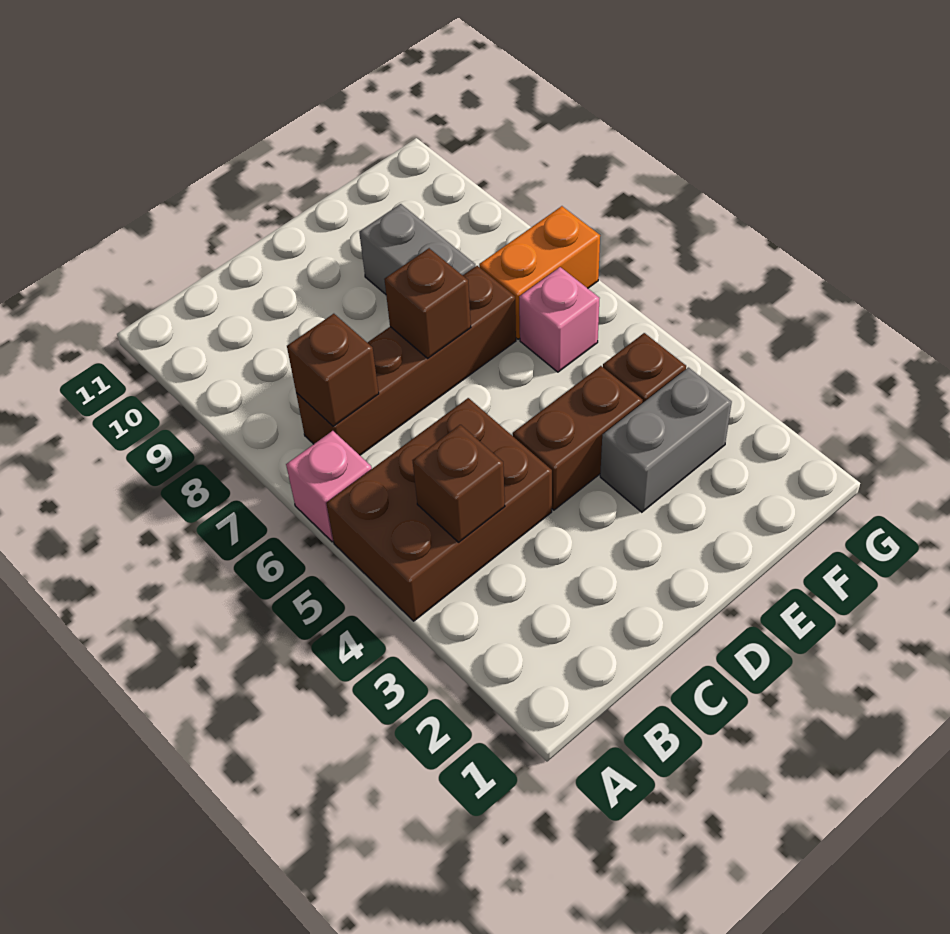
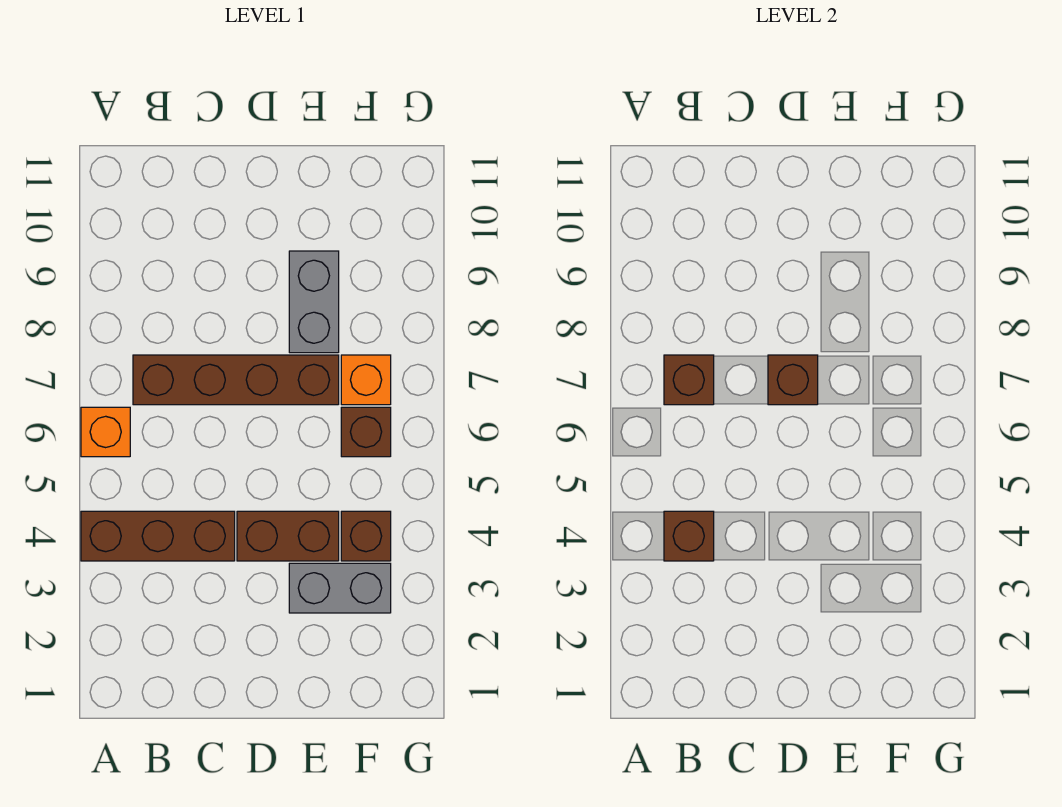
brown 2x3 brick [326,398,552,621] -> brown 1x3 brick [81,511,235,561]
pink 1x1 brick [286,431,372,542] -> orange 1x1 brick [81,407,130,457]
pink 1x1 brick [519,267,600,372] -> brown 1x1 brick [341,407,391,457]
orange 1x2 brick [479,206,600,339] -> orange 1x1 brick [341,355,391,405]

